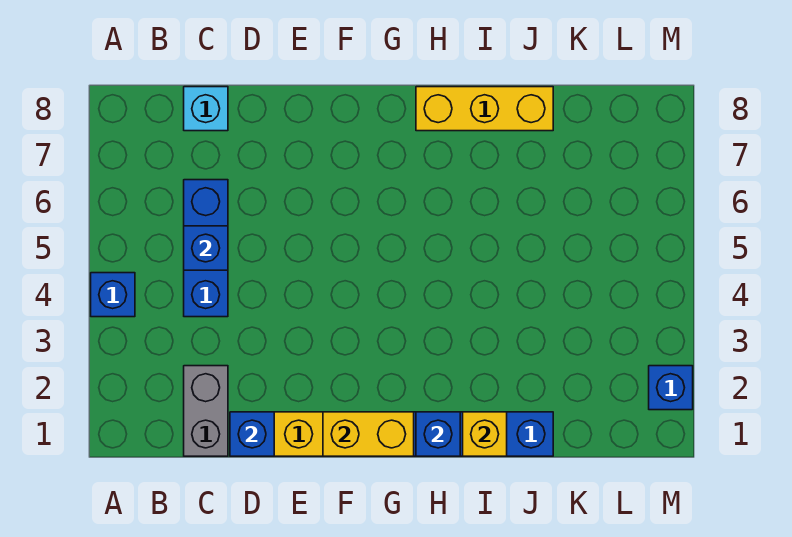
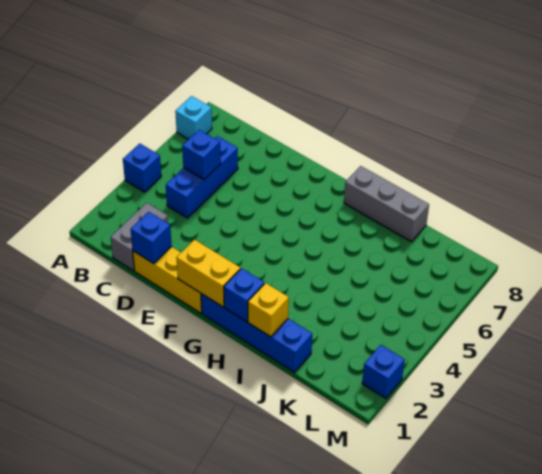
cyan 1x1 brick [184,87,228,131] -> cyan 1x1 brick moved to [175,96,212,139]
yellow 1x3 brick [416,87,553,131] -> grey 1x3 brick [344,166,429,242]

